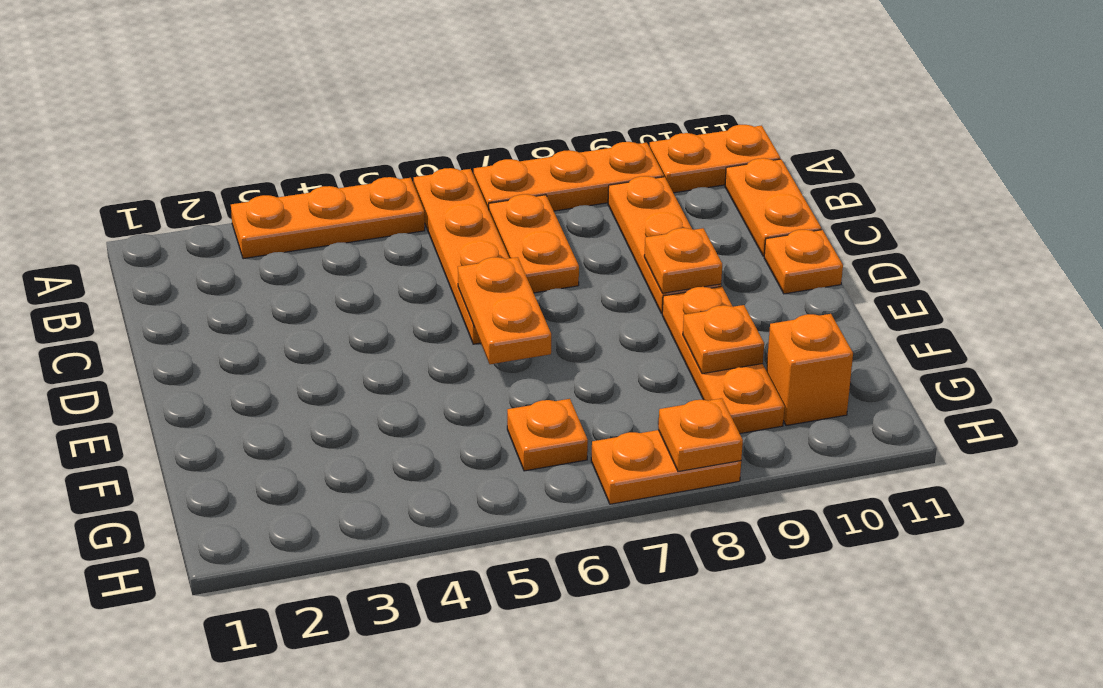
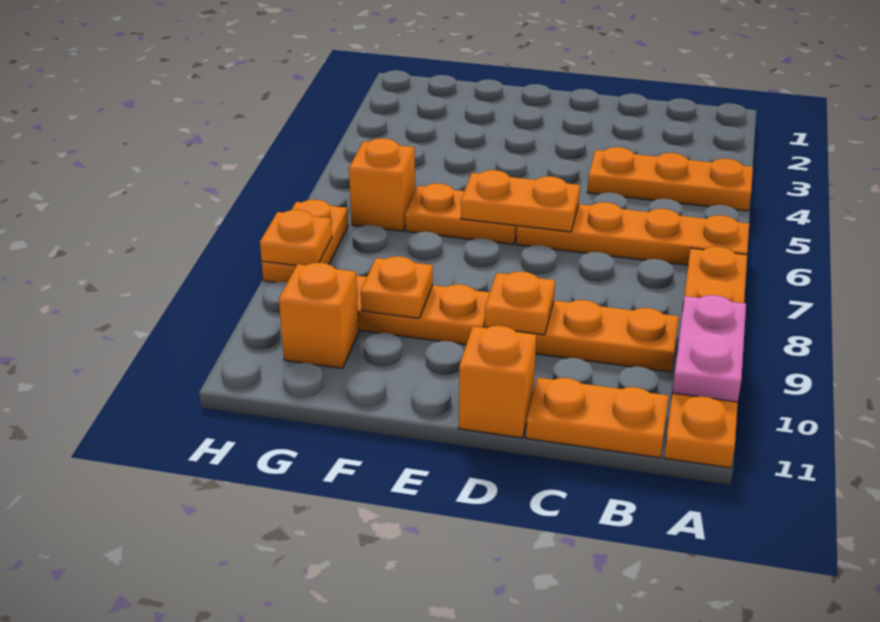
orange 1x3 plate [231,177,425,259] -> orange 1x3 plate turned to [587,147,753,211]
none -> pink 1x2 plate [672,295,746,402]
orange 1x2 plate [489,194,579,293] -> orange 1x2 plate moved to [405,183,517,244]
orange 1x1 plate [764,230,843,294] -> orange 1x1 brick [459,326,536,438]
orange 1x1 plate [507,399,588,471] -> orange 1x1 brick [349,138,415,231]

